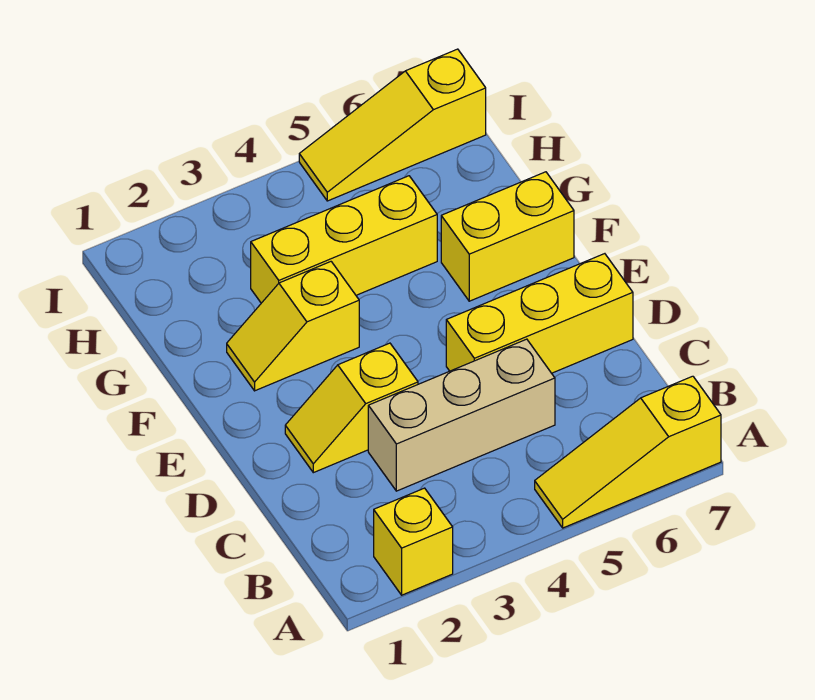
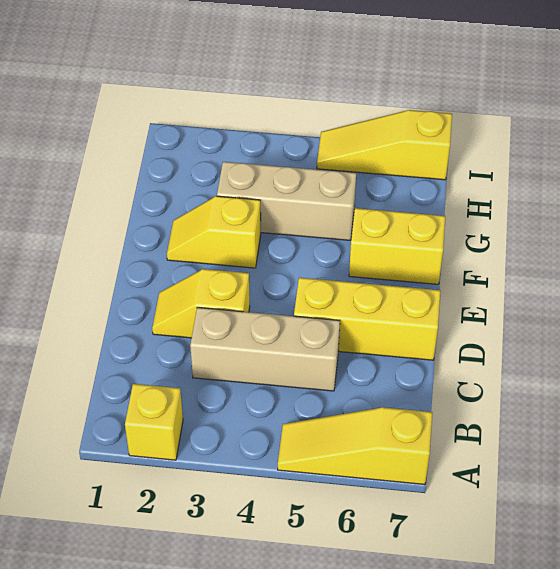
yellow 1x3 brick [251,176,437,303] -> tan 1x3 brick [217,162,356,240]

